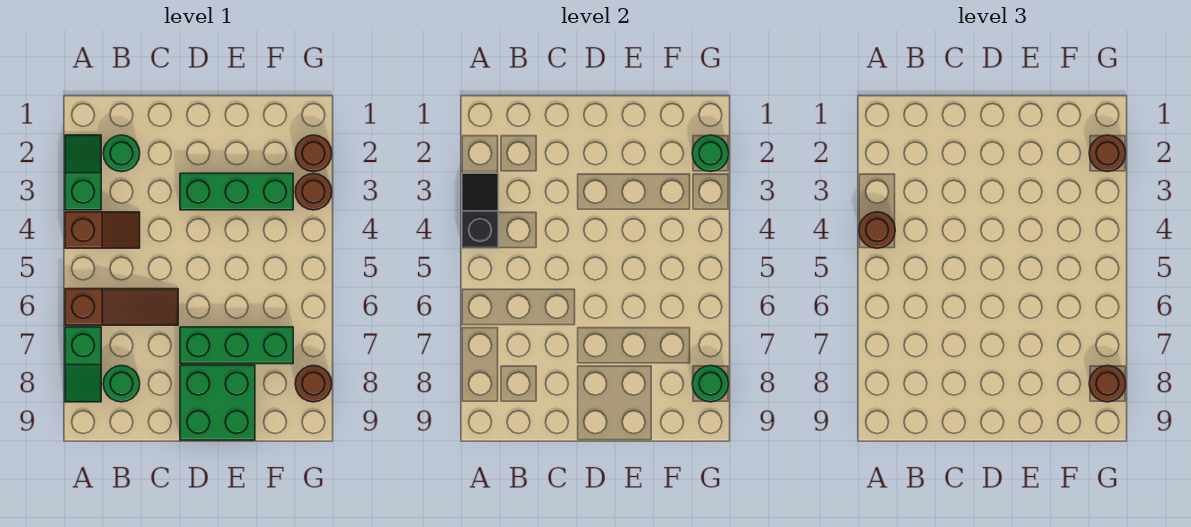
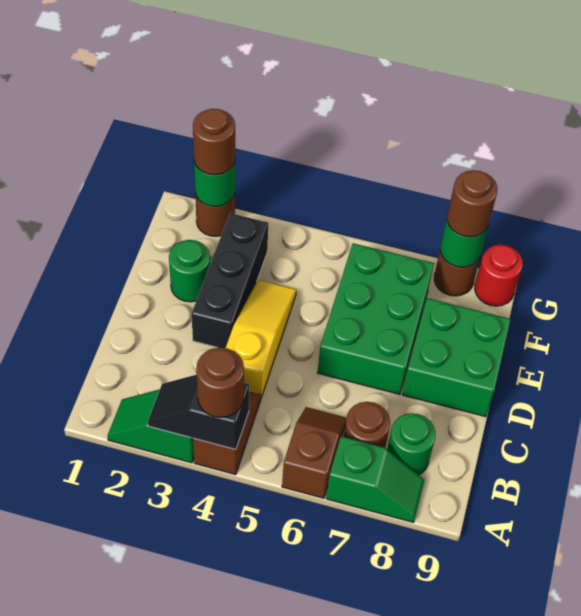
brown 1x3 slope [65,289,178,325] -> brown 1x2 slope [282,407,346,498]
green 1x1 round brick [103,135,140,172] -> green 1x1 round brick moved to [169,240,210,302]
none -> yellow 1x3 slope [226,280,296,398]
green 1x3 brick [180,173,293,210] -> black 1x3 brick [192,213,268,348]
green 1x3 brick [180,327,293,364] -> green 2x3 brick [318,243,434,394]
brown 1x1 round brick [295,174,332,210] -> brown 1x1 round brick moved to [344,402,390,448]
none -> red 1x1 round brick [475,245,523,306]

